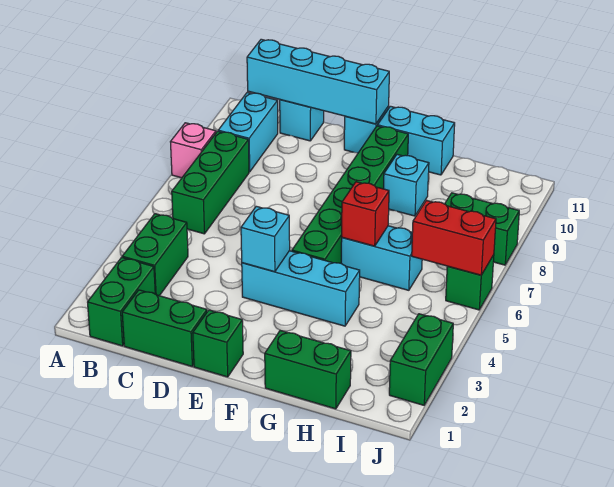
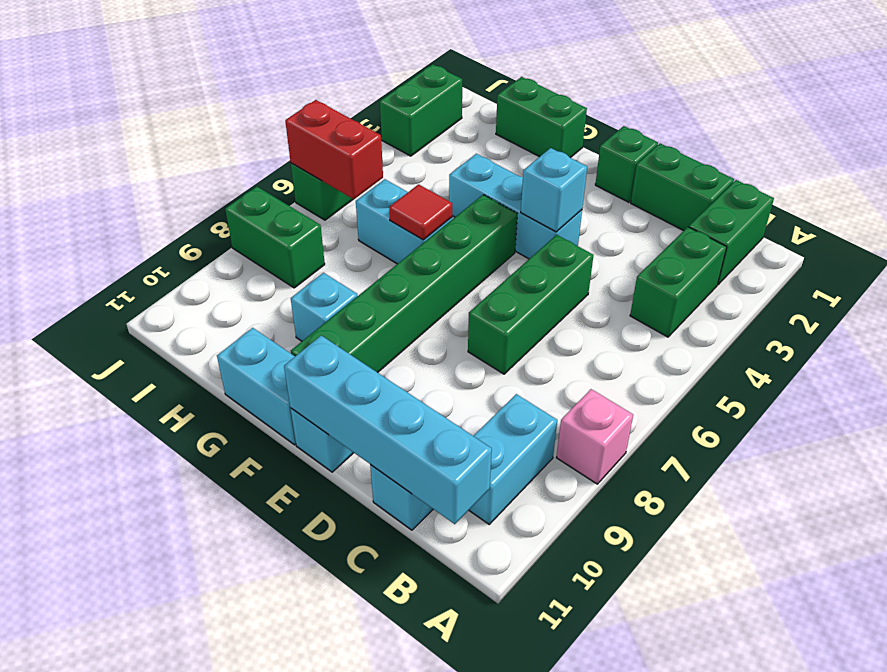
green 1x3 brick [172,131,249,234] -> green 1x3 brick moved to [468,235,594,374]
red 1x1 brick [342,182,389,246] -> red 1x1 tile [389,184,452,240]

